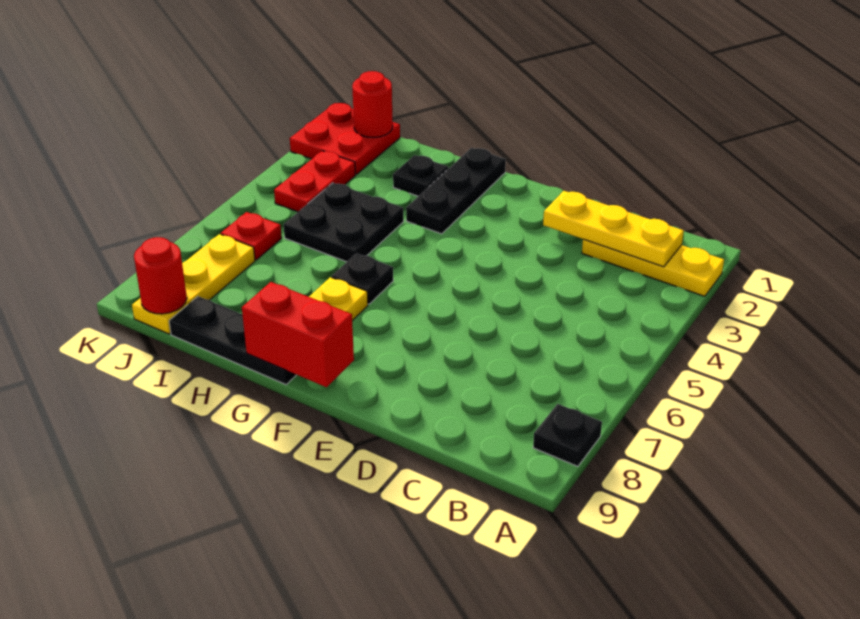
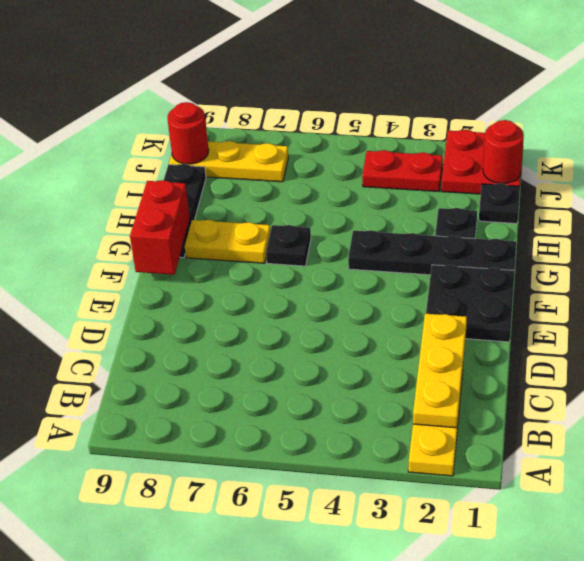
black 1x1 plate [533,404,602,466] -> black 1x1 plate moved to [479,183,520,224]
black 1x3 plate [406,148,506,234] -> black 1x4 plate [348,230,516,275]
black 2x2 plate [284,183,404,262] -> black 2x2 plate moved to [426,265,515,342]
red 1x1 plate [221,212,282,260] -> none

